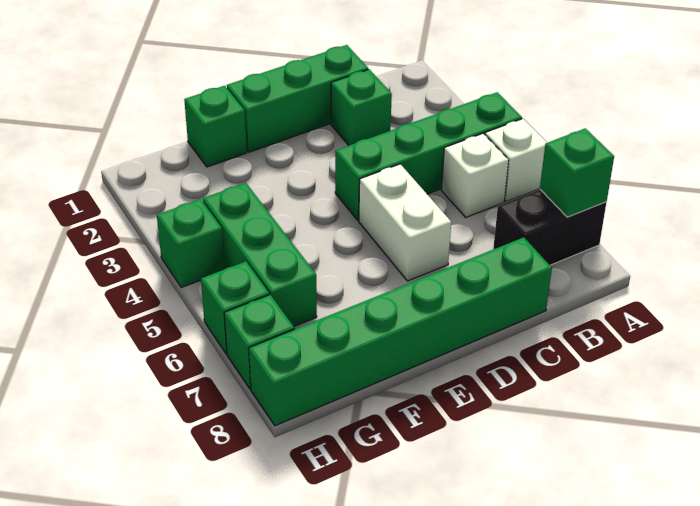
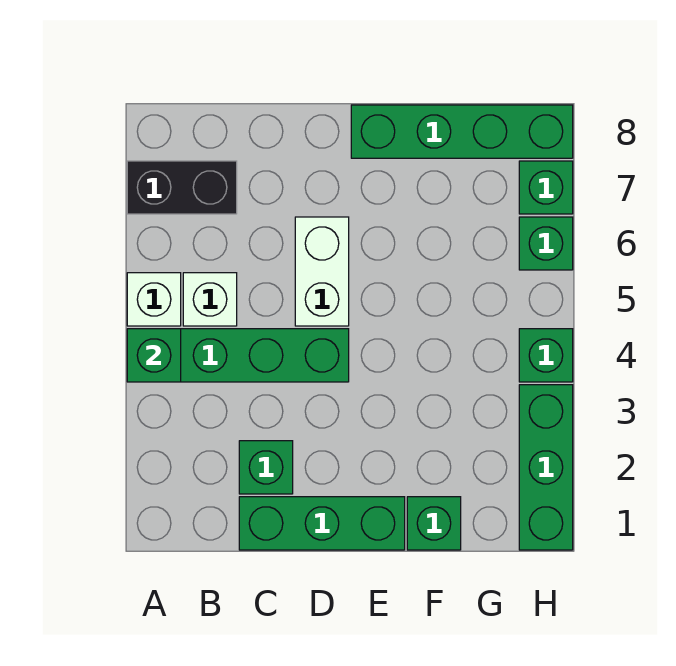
green 1x1 brick [540,128,614,217] -> green 1x1 brick moved to [127,329,181,382]
green 1x6 brick [249,237,552,426] -> green 1x4 brick [351,105,573,158]
green 1x3 brick [203,183,317,326] -> green 1x3 brick moved to [519,385,573,550]

